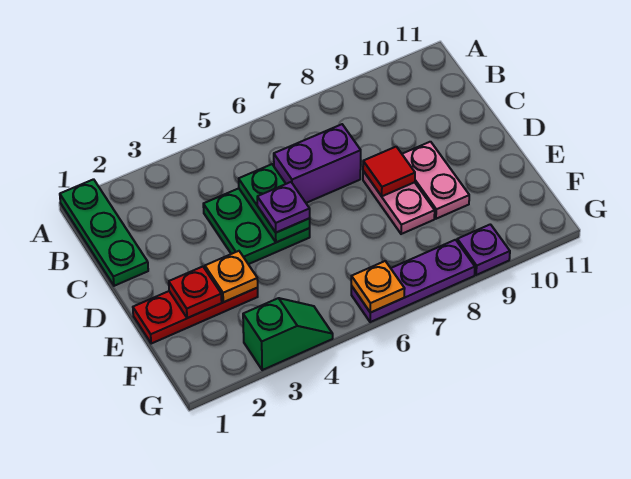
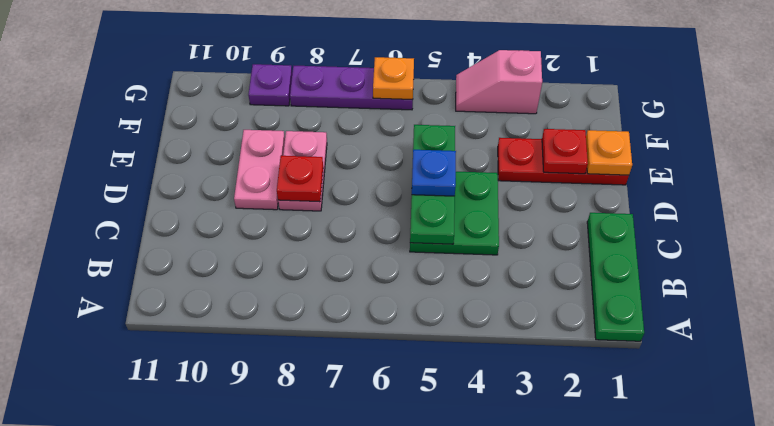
green 1x2 plate [239,164,310,242] -> green 1x3 plate [410,125,455,244]
purple 1x2 brick [274,124,361,203] -> none
purple 1x1 plate [257,182,310,233] -> blue 1x1 plate [412,150,456,196]
red 1x1 tile [363,147,415,196] -> red 1x1 plate [277,156,323,202]
orange 1x1 plate [205,251,258,302] -> orange 1x1 plate moved to [586,130,632,175]
green 1x2 slope [243,298,333,370] -> pink 1x2 slope [456,50,542,114]

